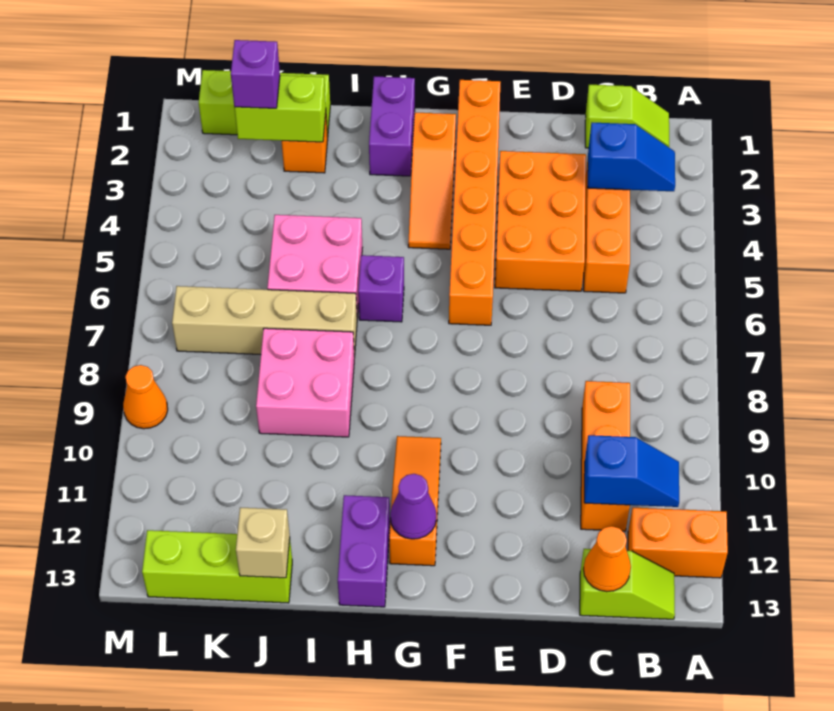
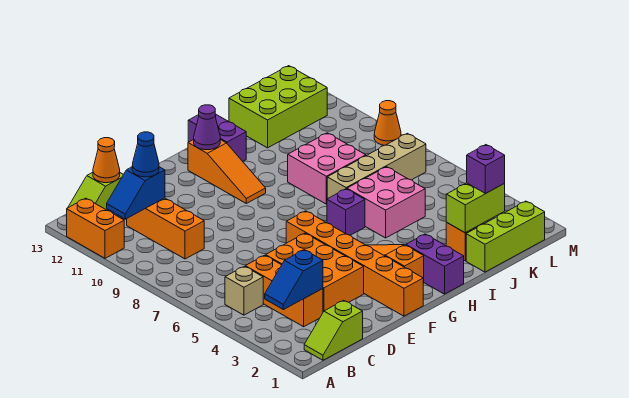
orange 1x2 brick [628,508,728,578] -> orange 1x2 brick turned to [67,198,124,258]
none -> blue 1x1 cone [132,132,159,177]
lime 1x3 brick [142,530,292,603] -> lime 2x3 brick [229,66,327,148]
tan 1x1 brick [236,508,290,578] -> tan 1x1 brick moved to [225,266,263,315]

